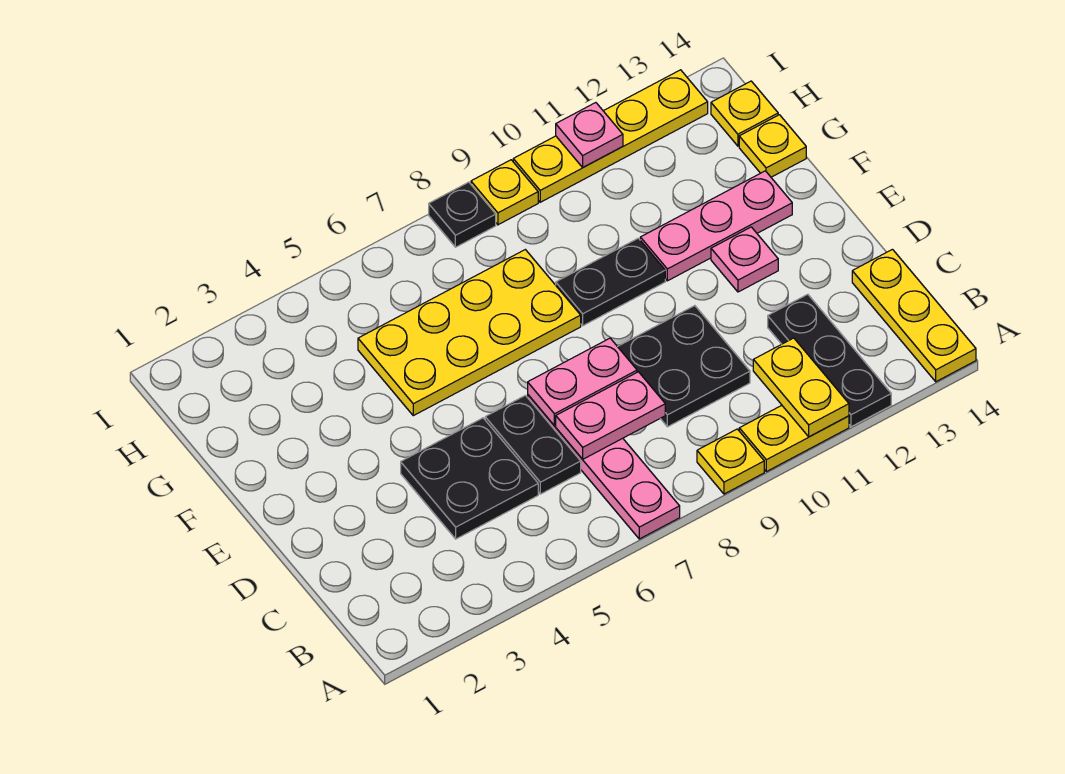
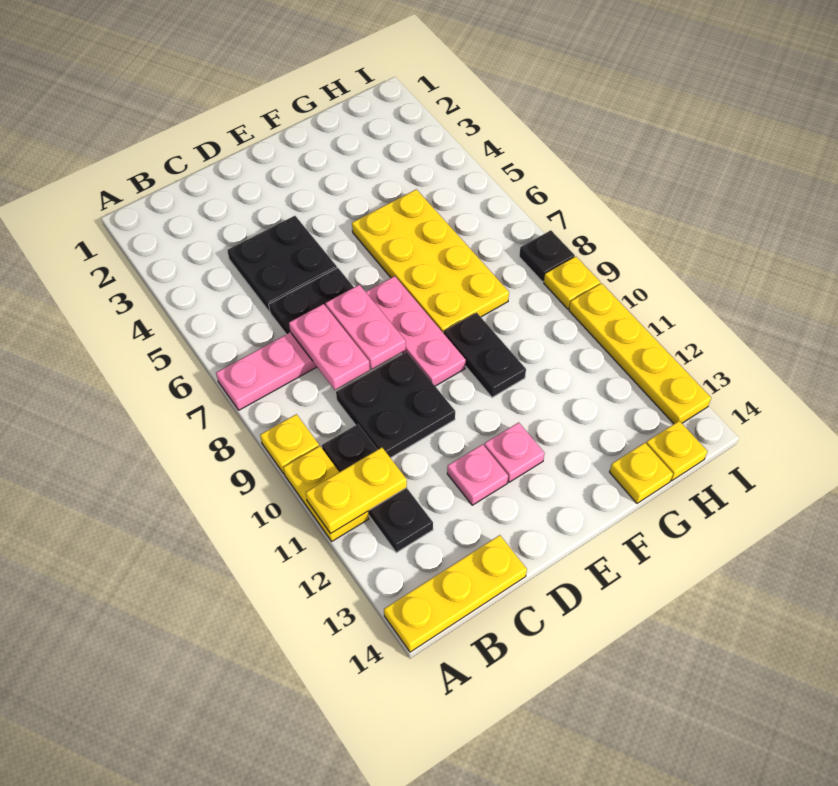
black 1x3 plate [768,294,891,427] -> black 1x3 plate turned to [322,424,433,553]
pink 1x3 plate [640,171,792,281] -> pink 1x3 plate moved to [366,276,466,386]
pink 1x1 plate [556,103,623,167] -> pink 1x1 plate moved to [447,444,508,505]

